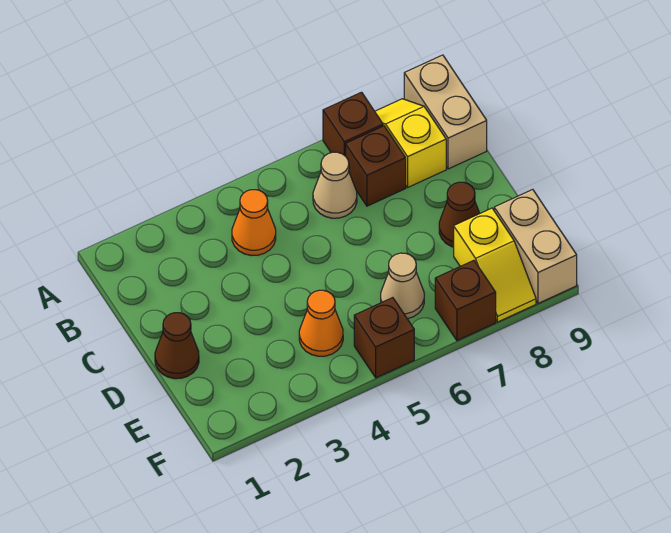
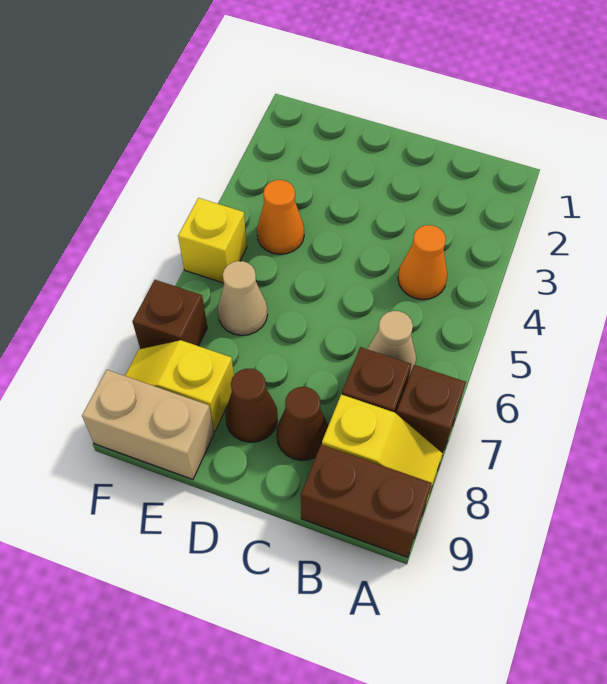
tan 1x2 brick [404,55,487,169] -> brown 1x2 brick [301,444,432,557]
brown 1x1 cone [155,313,199,379] -> brown 1x1 cone moved to [277,387,328,461]
brown 1x1 brick [354,298,414,378] -> yellow 1x1 brick [178,198,247,283]

